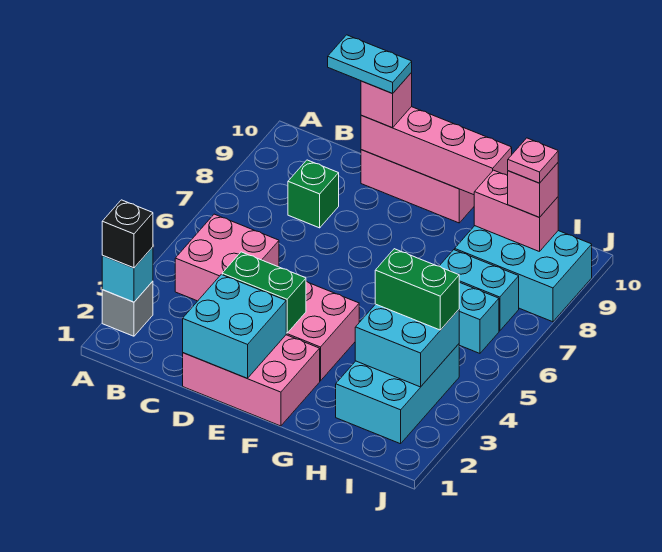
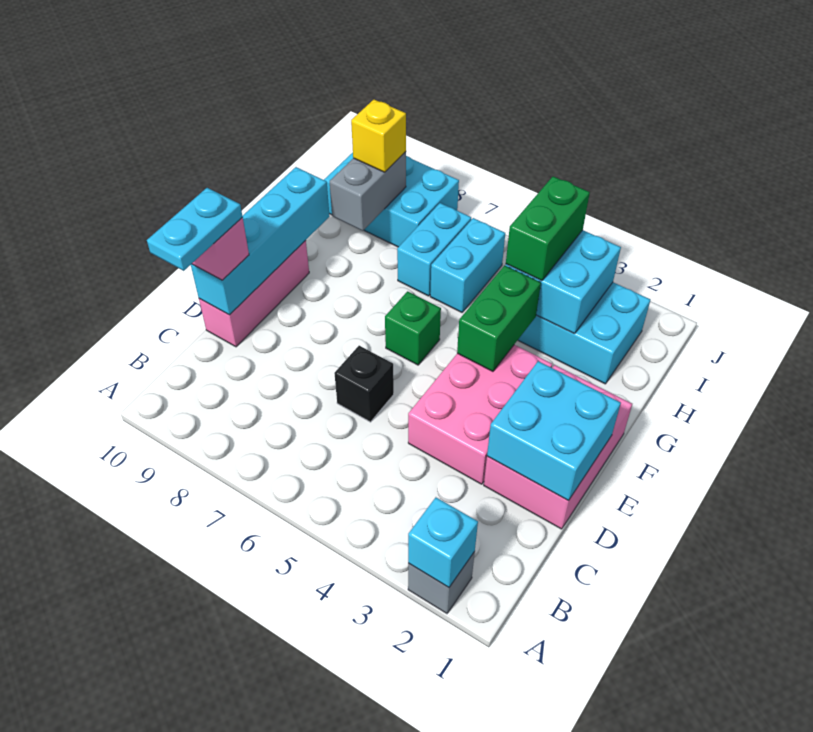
black 1x1 brick [102,200,153,268] -> black 1x1 brick moved to [334,346,394,422]
pink 2x2 brick [175,214,279,301] -> none
green 1x1 brick [288,160,339,228] -> green 1x1 brick moved to [385,291,441,365]
green 1x2 brick [222,252,306,333] -> green 1x2 brick moved to [457,265,541,371]
pink 1x4 brick [361,107,512,195] -> cyan 1x4 brick [191,167,330,315]
cyan 2x3 brick [455,226,592,322] -> cyan 2x3 brick turned to [324,153,459,247]
pink 1x2 brick [474,170,558,252] -> grey 1x2 brick [330,152,406,231]
pink 1x1 brick [508,163,558,217] -> yellow 1x1 brick [351,100,406,172]
pink 1x1 plate [508,138,558,183] -> none

